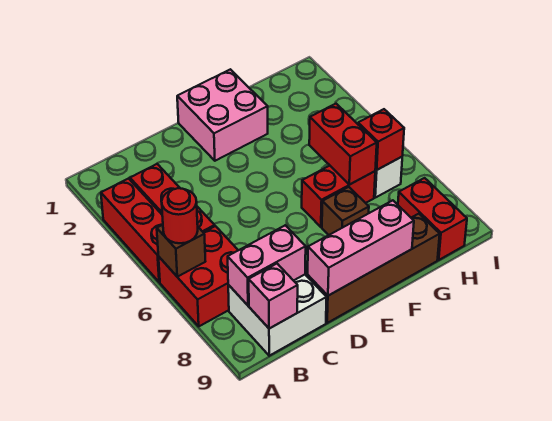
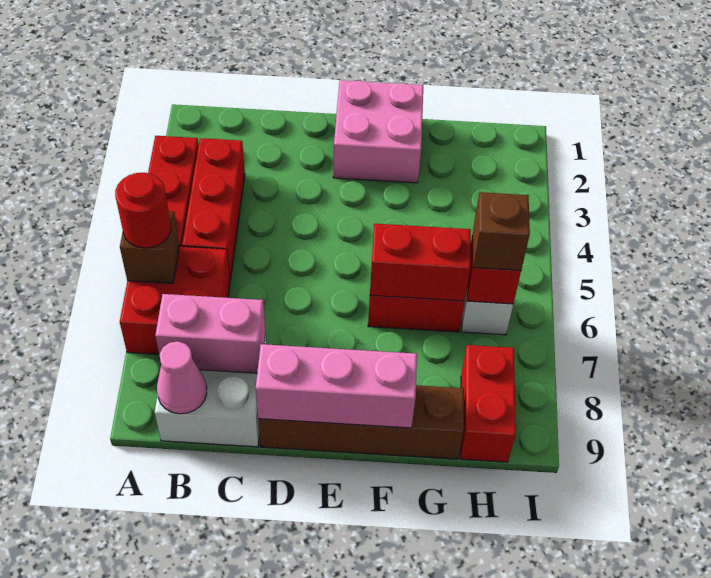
pink 1x1 brick [249,264,298,329] -> pink 1x1 cone [157,341,207,414]
brown 1x1 brick [322,187,369,235] -> brown 1x1 brick moved to [473,192,530,270]
red 1x2 brick [309,104,377,185] -> red 1x2 brick turned to [370,224,471,301]

